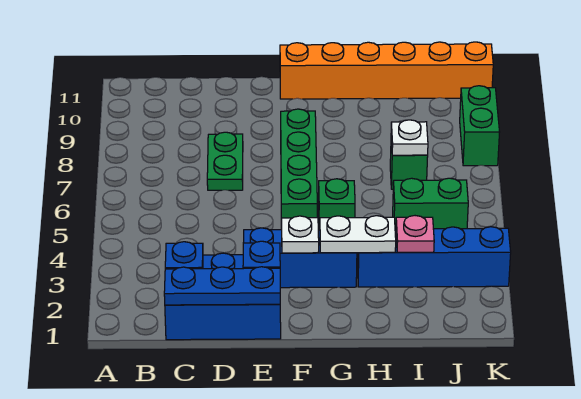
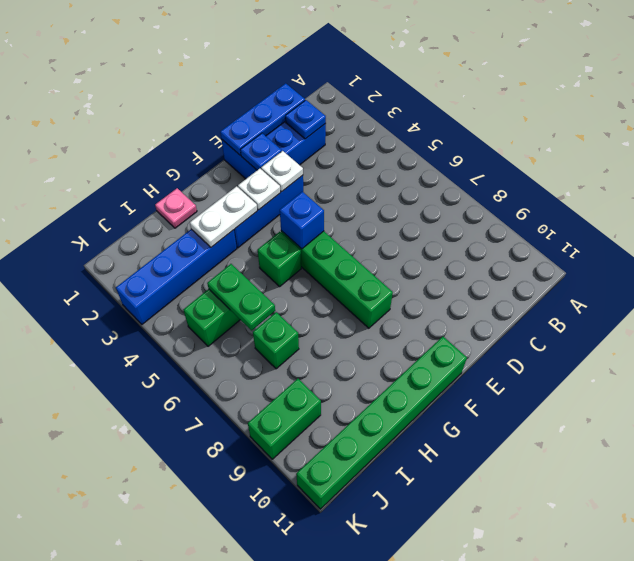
green 1x2 plate [207,132,243,190] -> green 1x2 plate moved to [207,264,275,330]
none -> blue 1x1 brick [280,192,324,249]
orange 1x6 brick [280,42,493,99] -> green 1x6 brick [296,337,467,509]
pink 1x1 plate [396,216,434,252] -> pink 1x1 plate moved to [155,188,197,228]
white 1x1 plate [391,120,428,155] -> white 1x1 plate moved to [261,151,303,191]
green 1x2 brick [460,86,500,166] -> green 1x2 brick turned to [248,379,321,459]

